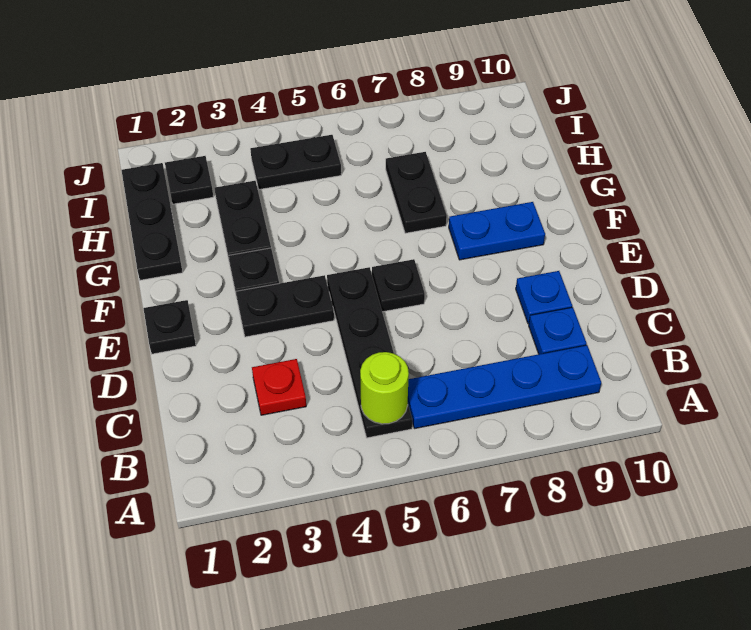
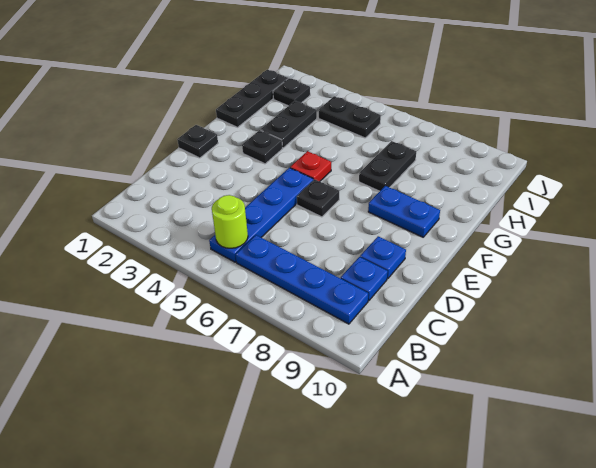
black 1x4 plate [327,267,412,438] -> blue 1x4 plate [209,168,313,262]
red 1x1 plate [252,359,306,415] -> red 1x1 plate moved to [290,151,331,181]
black 1x2 plate [236,275,334,337] -> none

